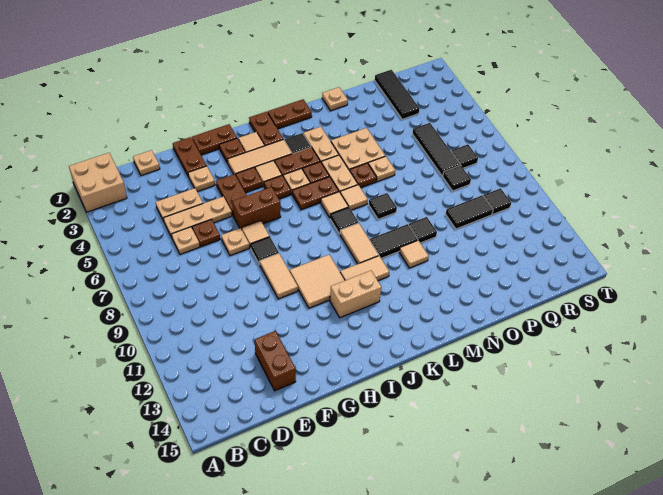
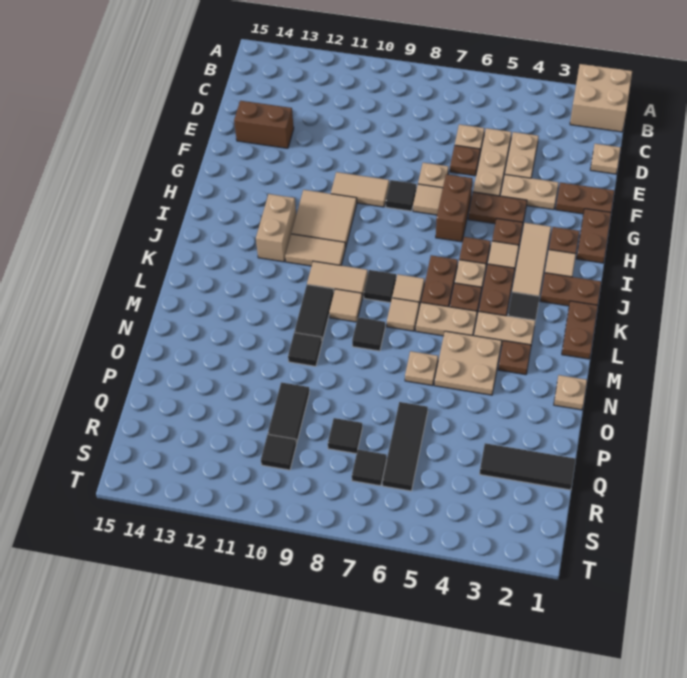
tan 1x1 plate [188,166,215,192] -> tan 1x2 plate [501,175,559,210]
tan 1x2 tile [340,256,389,281] -> tan 1x2 tile turned to [285,234,346,266]
brown 1x1 plate [350,163,377,188] -> brown 1x1 plate moved to [498,341,531,375]
tan 1x1 tile [399,240,429,268] -> tan 1x1 tile moved to [329,289,362,322]
black 1x3 tile [412,123,460,176] -> black 1x3 tile turned to [382,402,428,491]

